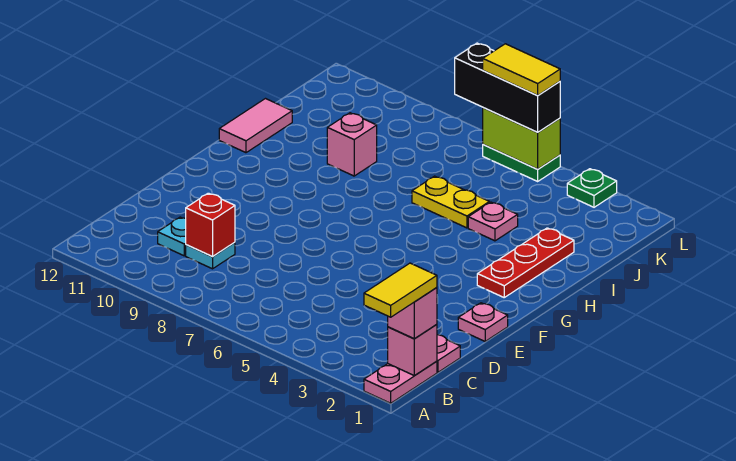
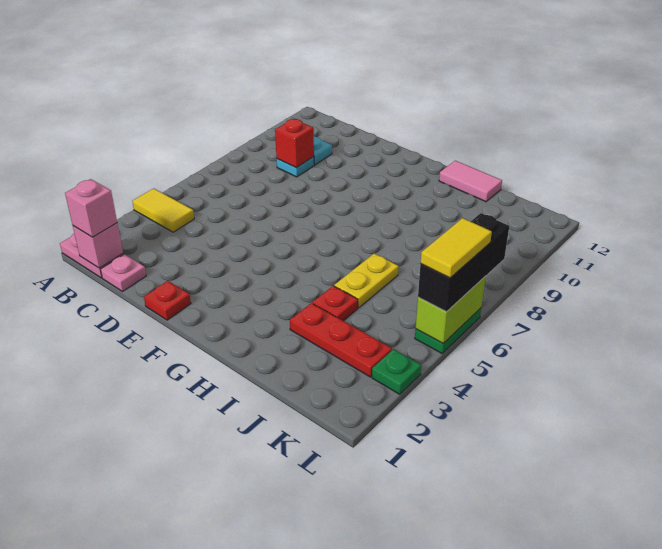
yellow 1x2 tile [364,263,437,317] -> yellow 1x2 tile moved to [132,188,194,232]
pink 1x1 plate [458,303,508,341] -> red 1x1 plate [144,281,191,320]
red 1x3 plate [477,228,574,297] -> red 1x3 plate moved to [290,303,392,377]
pink 1x1 plate [468,202,518,241] -> red 1x1 plate [312,286,358,321]
pink 1x1 brick [327,113,377,176] -> none

